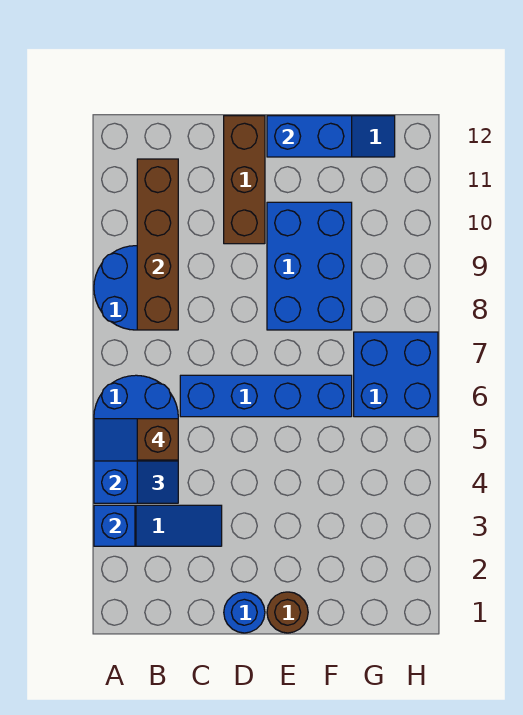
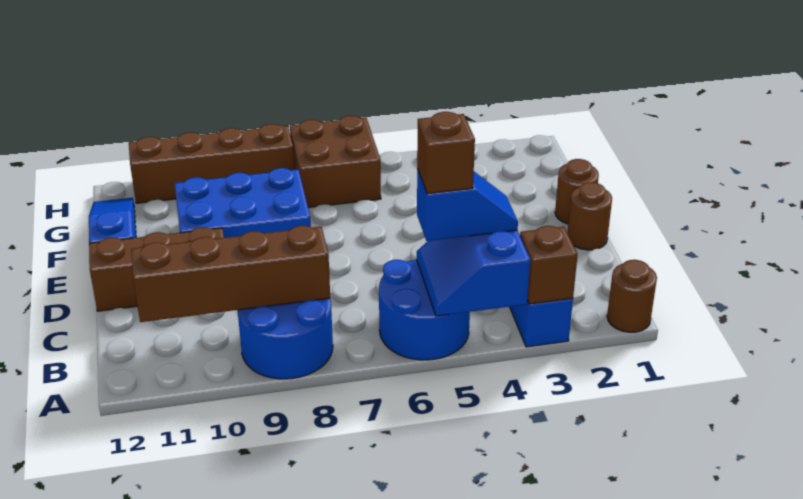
none -> brown 1x1 round brick [607,260,657,332]
blue 1x1 brick [94,505,135,546] -> brown 1x1 brick [520,226,578,304]
blue 1x4 brick [180,375,352,417] -> none
blue 1x1 round brick [224,592,265,633] -> brown 1x1 round brick [568,182,612,250]
blue 1x2 brick [267,116,352,157] -> none
blue 2x2 brick [354,332,438,417] -> brown 2x2 brick [290,116,381,208]
none -> brown 1x4 brick [129,124,294,203]

